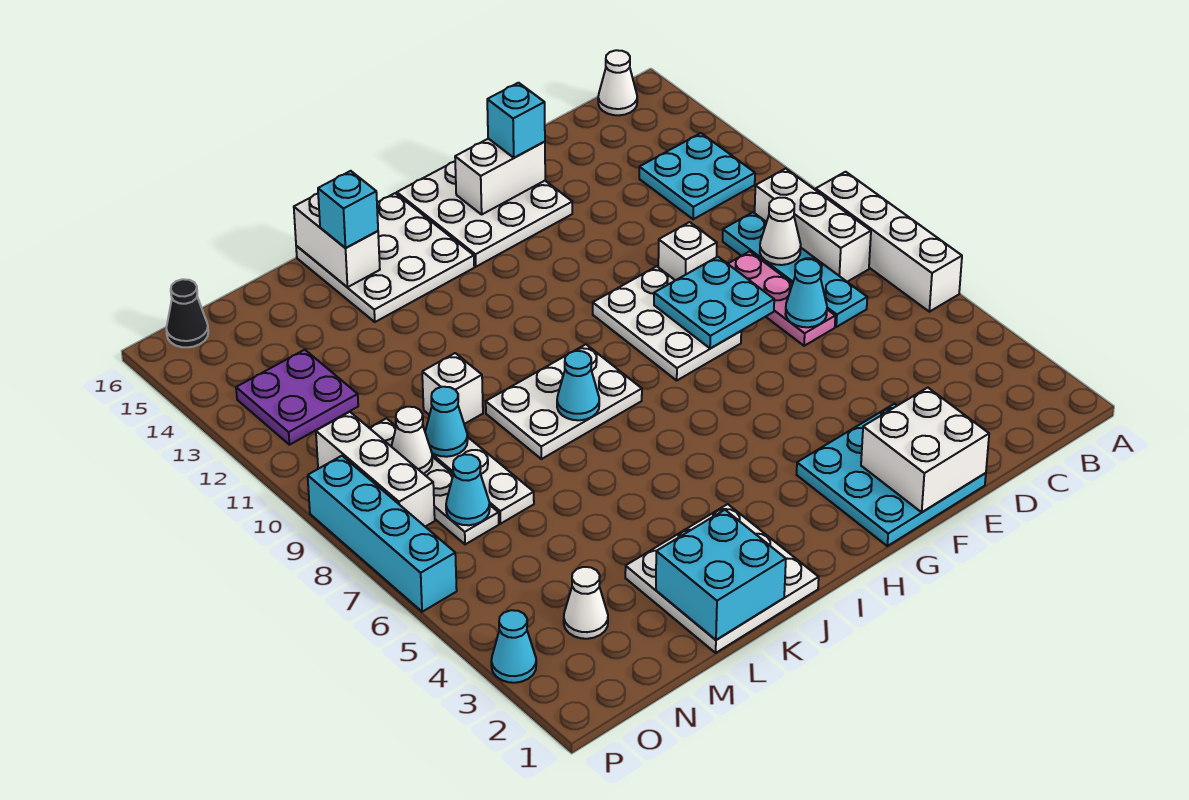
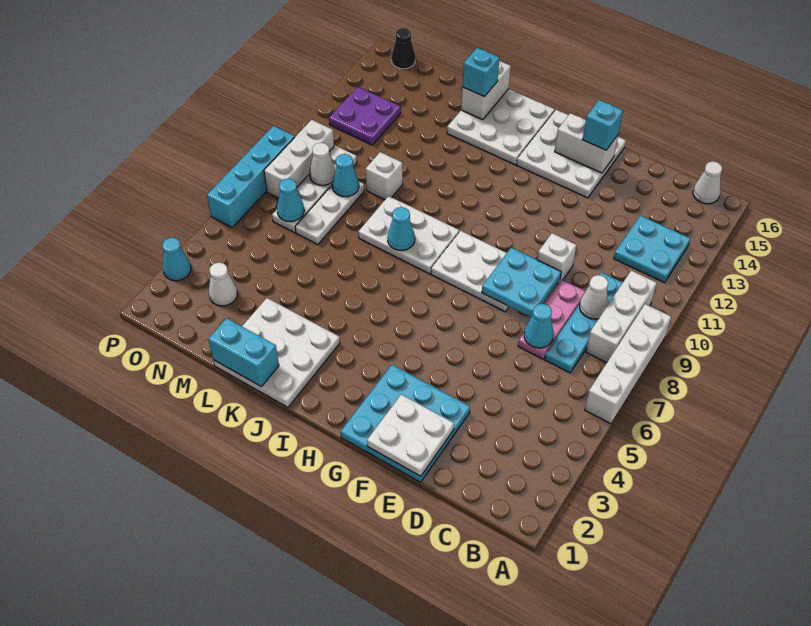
white 2x2 brick [861,388,989,512] -> white 2x2 plate [367,394,454,476]
white 2x3 plate [593,266,741,380] -> white 2x3 plate turned to [431,231,509,312]
cyan 2x2 brick [656,510,786,640] -> cyan 1x2 brick [208,318,279,387]

